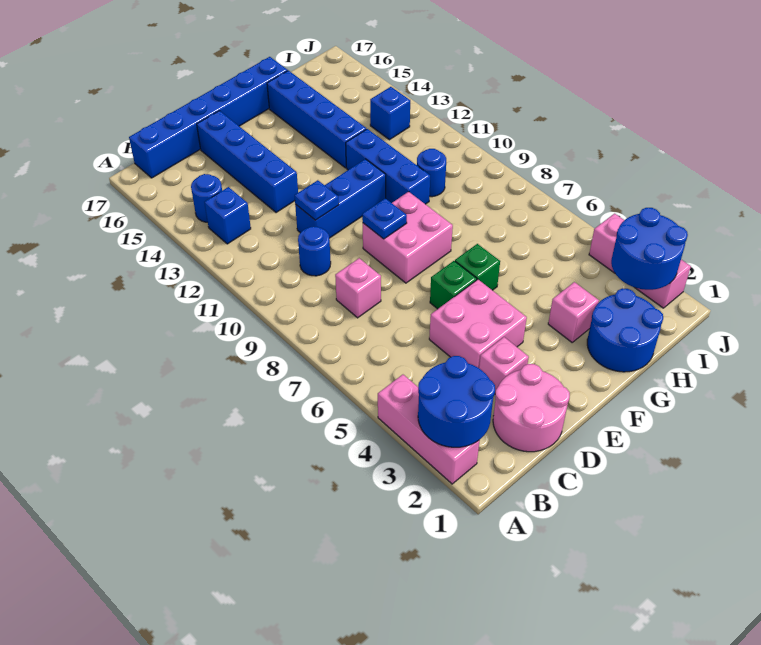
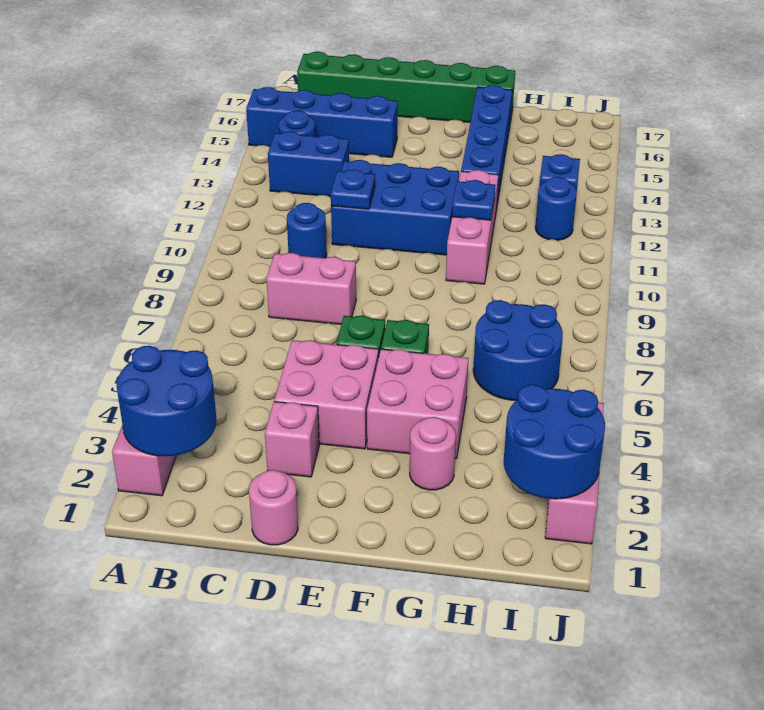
blue 1x1 brick [205,187,251,244] -> blue 1x2 brick [268,131,349,197]
blue 1x6 brick [129,57,288,178] -> green 1x6 brick [297,52,515,122]
pink 2x2 round brick [493,364,570,452] -> pink 1x1 round brick [249,470,298,545]
pink 1x1 brick [335,258,381,318] -> pink 1x2 brick [266,253,356,324]
blue 1x3 brick [295,159,386,238] -> blue 2x3 brick [331,160,459,255]
blue 1x4 brick [197,111,298,213] -> blue 1x4 brick turned to [246,87,398,157]
pink 2x2 brick [363,192,453,283] -> pink 2x2 brick moved to [367,349,469,459]
blue 1x1 plate [362,198,407,239] -> blue 1x1 plate moved to [452,180,495,220]
blue 2x2 round brick [587,288,663,372] -> blue 2x2 round brick moved to [473,300,563,401]
pink 1x1 brick [548,282,599,342] -> pink 1x1 round brick [410,417,456,490]
blue 1x3 brick [346,129,430,204] -> pink 1x3 brick [446,170,498,284]
blue 1x1 round brick [417,149,446,197] -> blue 1x1 round brick moved to [535,177,577,240]

